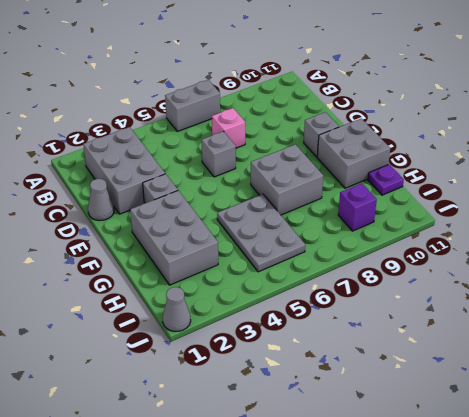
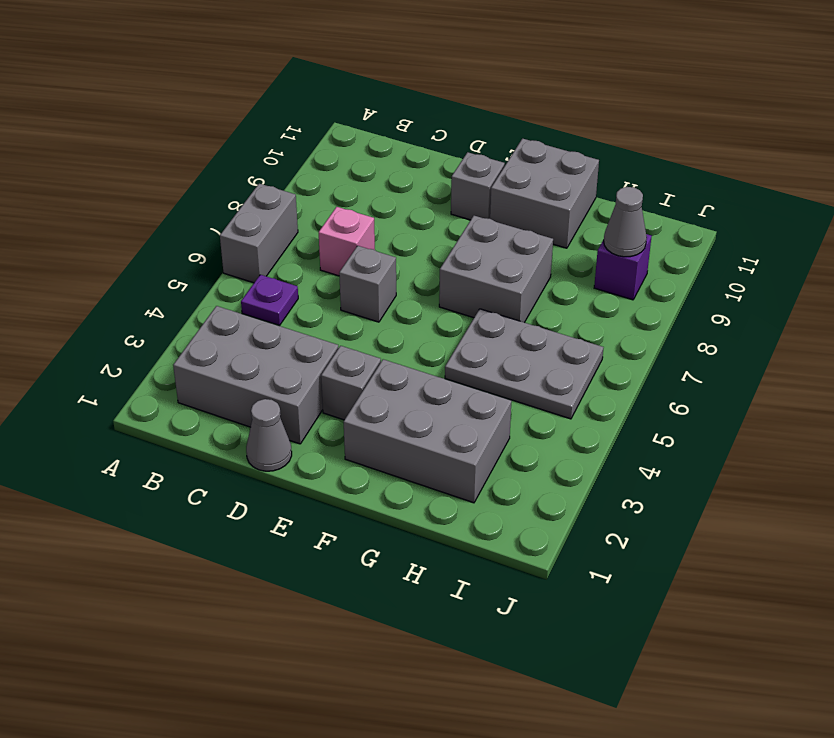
purple 1x1 plate [368,164,404,195] -> purple 1x1 plate moved to [241,275,298,325]
grey 1x1 cone [163,287,191,332] -> grey 1x1 cone moved to [604,187,647,257]

